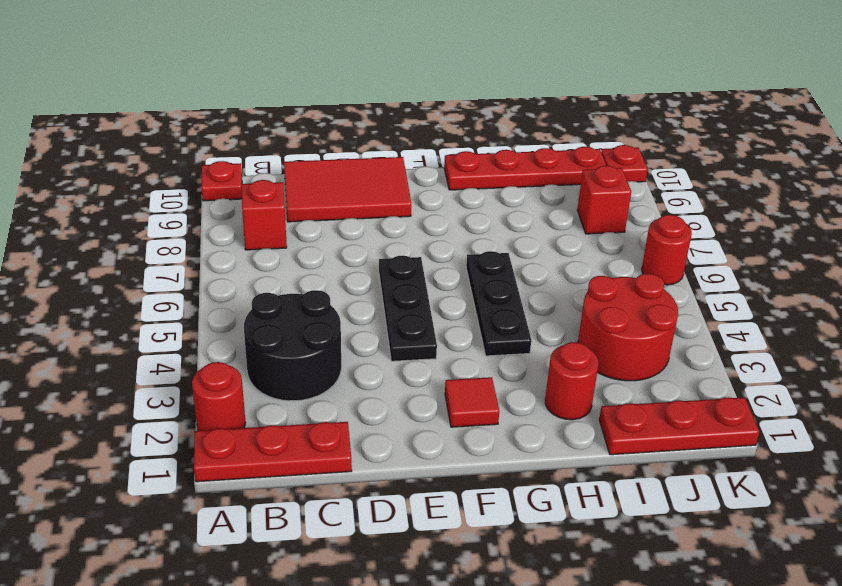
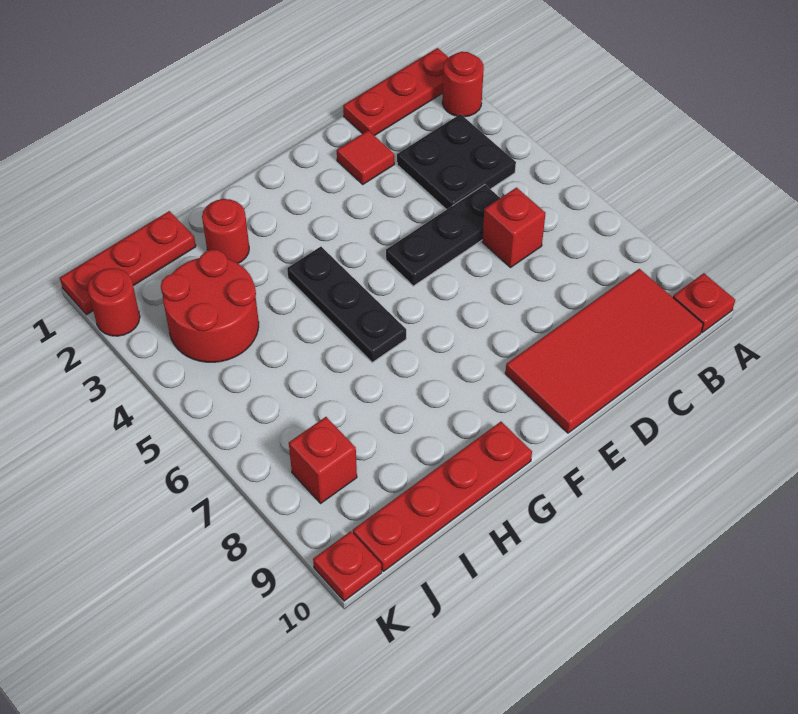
black 2x2 round brick [244,290,341,401] -> black 2x2 plate [397,114,516,210]
red 1x1 brick [242,180,287,250] -> red 1x1 brick moved to [482,188,546,268]
red 2x3 tile [284,157,411,222] -> red 2x4 tile [505,269,703,433]
black 1x3 plate [379,256,437,361] -> black 1x3 plate turned to [386,185,500,286]
red 1x1 tile [445,377,499,427] -> red 1x1 tile moved to [337,130,394,184]
red 1x1 round brick [642,215,692,285] -> red 1x1 round brick moved to [88,268,140,336]

